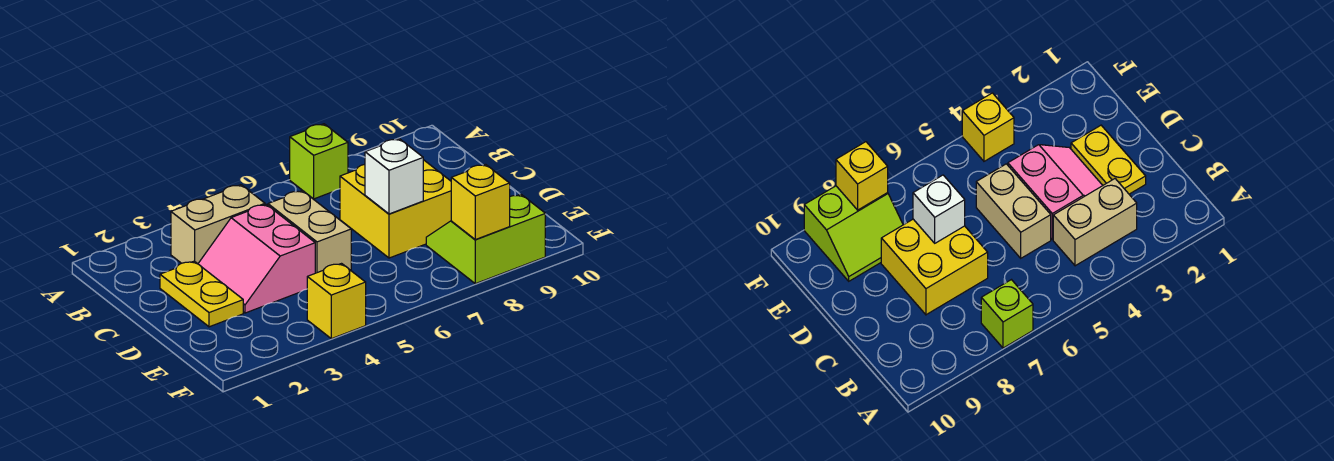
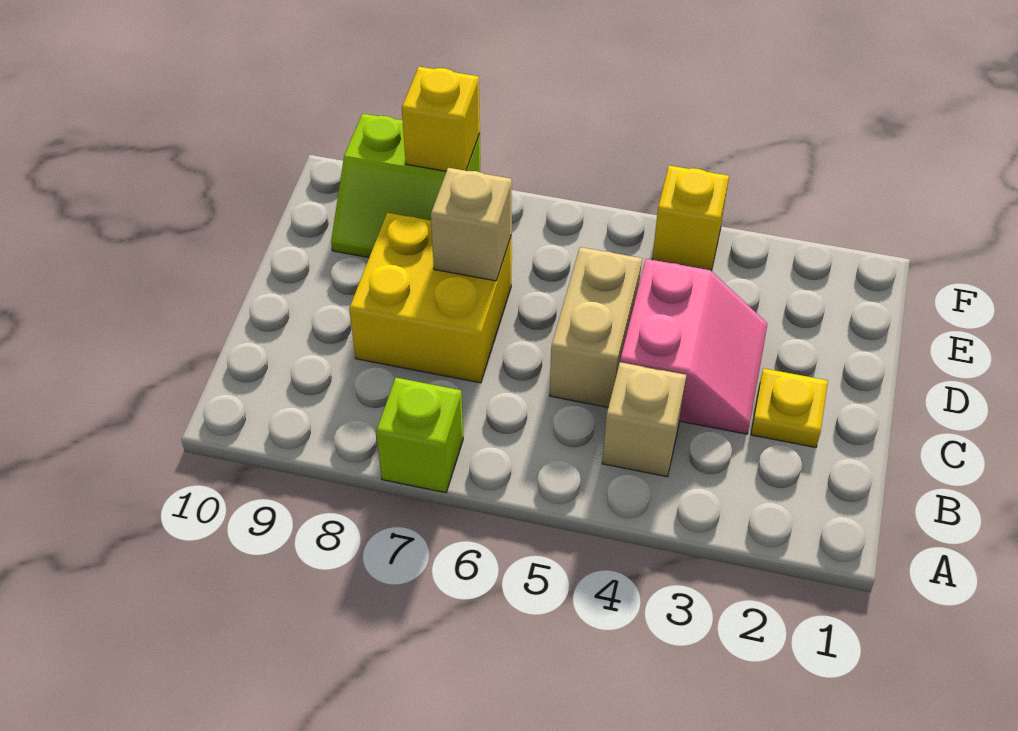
tan 1x2 brick [171,185,265,264] -> tan 1x1 brick [602,362,686,477]
yellow 1x2 plate [160,261,243,327] -> yellow 1x1 plate [751,368,828,447]
white 1x1 brick [365,139,423,214] -> tan 1x1 brick [431,168,512,281]

